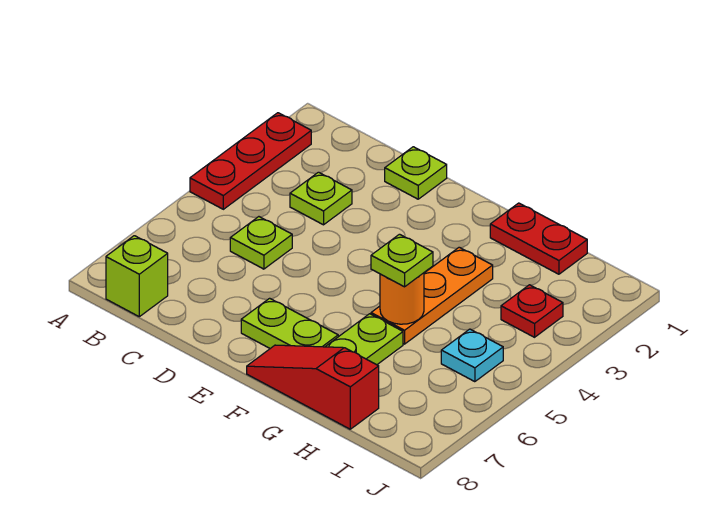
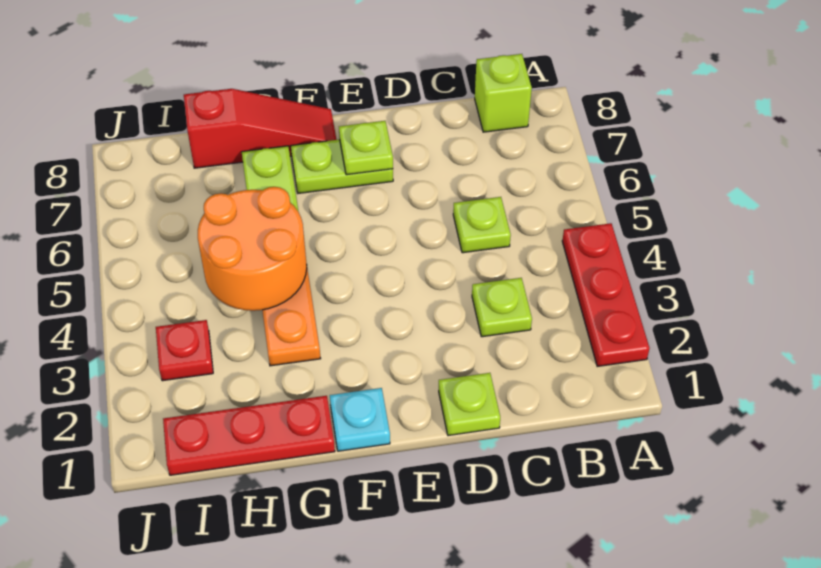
red 1x2 plate [490,203,587,274] -> red 1x3 plate [163,396,335,475]
orange 1x1 round brick [380,273,424,324] -> orange 2x2 round brick [198,187,307,311]
lime 1x1 plate [371,234,433,287] -> lime 1x1 plate moved to [339,121,393,175]
cyan 1x1 plate [441,329,503,382] -> cyan 1x1 plate moved to [330,388,390,451]

